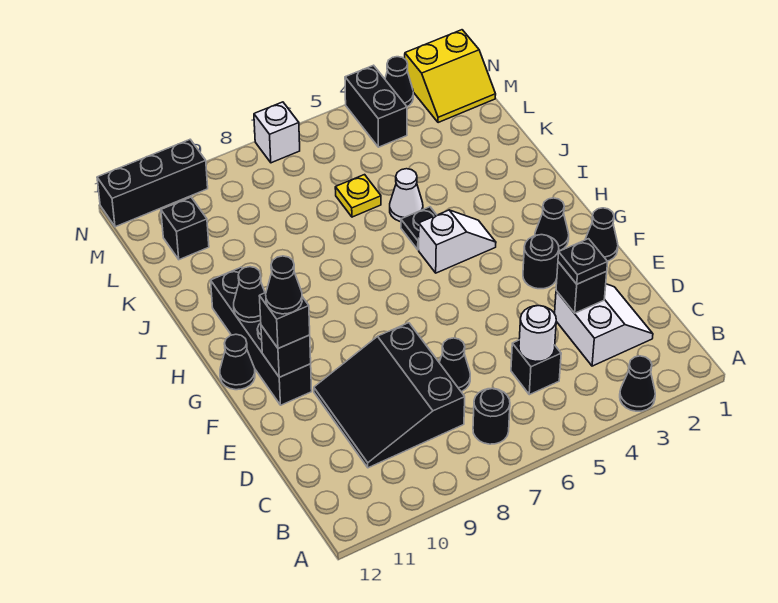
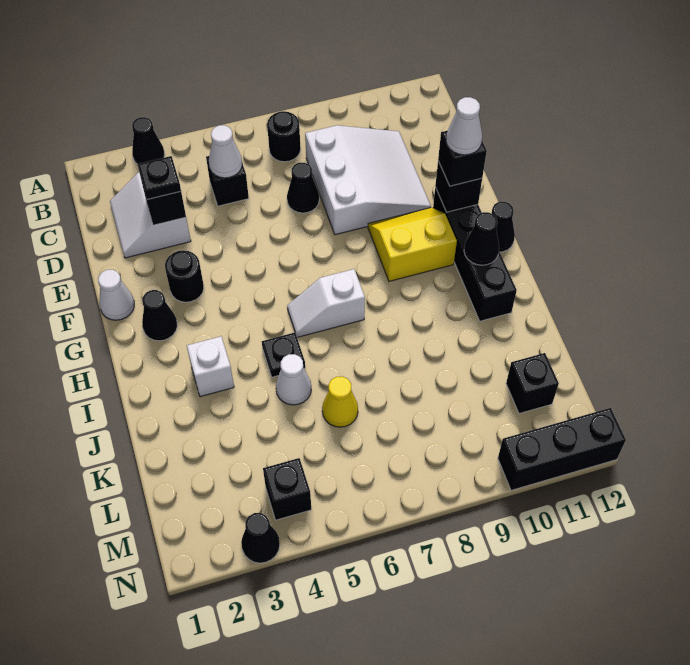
white 1x1 round brick [519,306,556,362] -> white 1x1 cone [209,125,242,178]
black 3x3 slope [314,323,465,468] -> white 3x3 slope [305,125,431,235]
black 1x1 cone [585,208,618,261] -> white 1x1 cone [98,270,134,320]
black 1x1 cone [266,256,302,314] -> white 1x1 cone [446,97,482,155]
white 1x2 slope [419,210,496,273] -> white 1x2 slope moved to [287,269,365,337]
yellow 1x1 plate [335,175,381,217] -> yellow 1x1 cone [322,376,358,427]
yellow 2x2 slope [405,30,496,123] -> yellow 2x2 slope moved to [368,208,457,281]
black 1x2 brick [345,65,407,147] -> black 1x1 brick [263,458,311,520]
white 1x1 brick [254,102,300,163] -> white 1x1 brick moved to [187,336,234,397]

